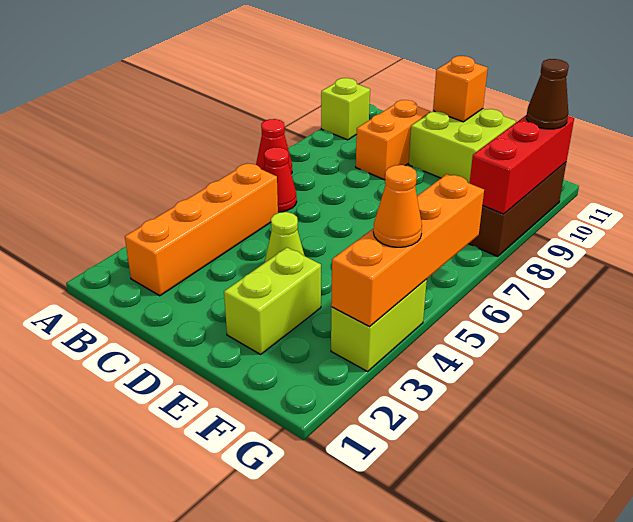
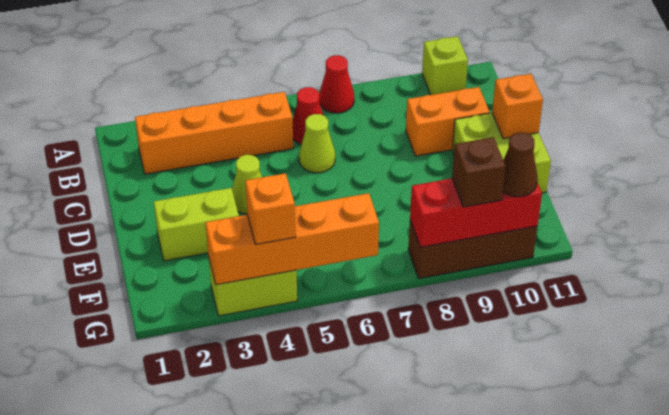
none -> lime 1x1 cone [299,114,335,173]
orange 1x1 cone [373,165,422,247] -> orange 1x1 brick [245,173,296,244]
none -> brown 1x1 brick [452,137,506,207]

